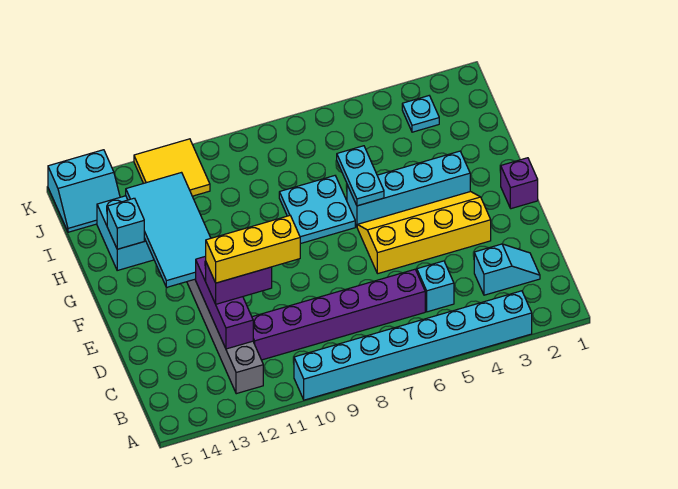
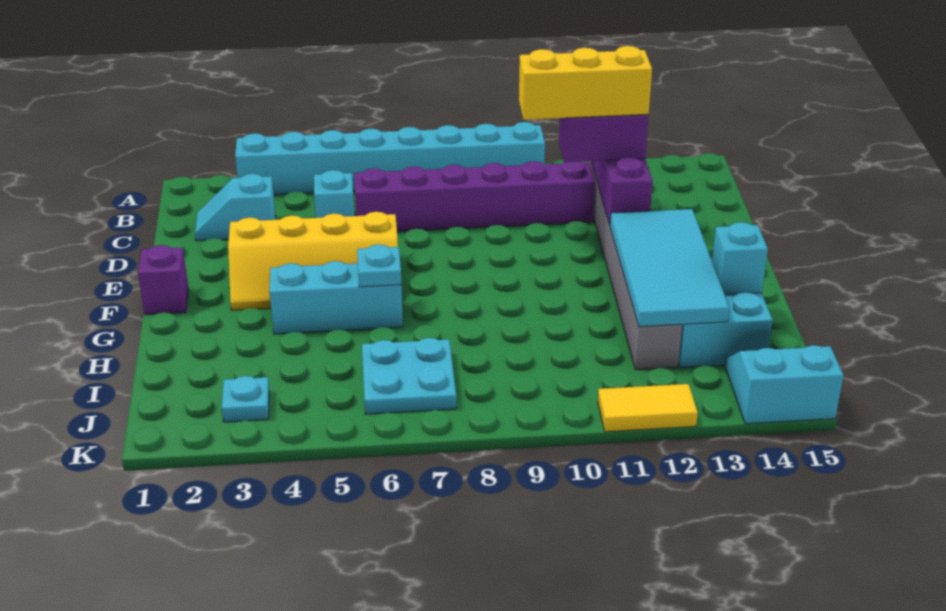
cyan 1x4 brick [347,151,470,226] -> cyan 1x3 brick [269,261,403,334]
cyan 1x2 plate [337,146,384,206] -> cyan 1x1 plate [357,244,401,287]
cyan 2x2 plate [279,176,355,244] -> cyan 2x2 plate moved to [362,338,456,414]
yellow 2x2 tile [134,139,210,196] -> yellow 1x2 tile [598,384,698,432]

